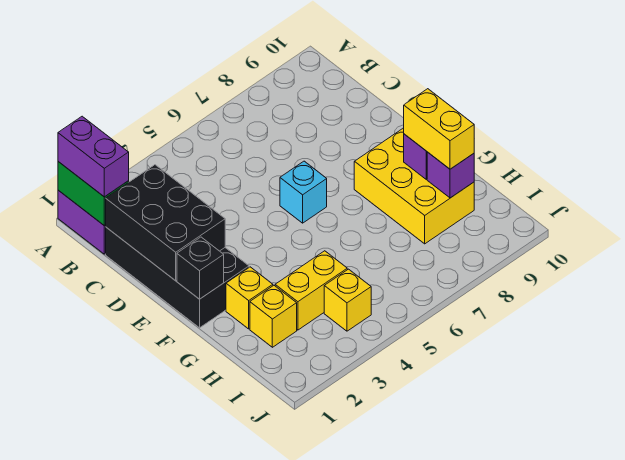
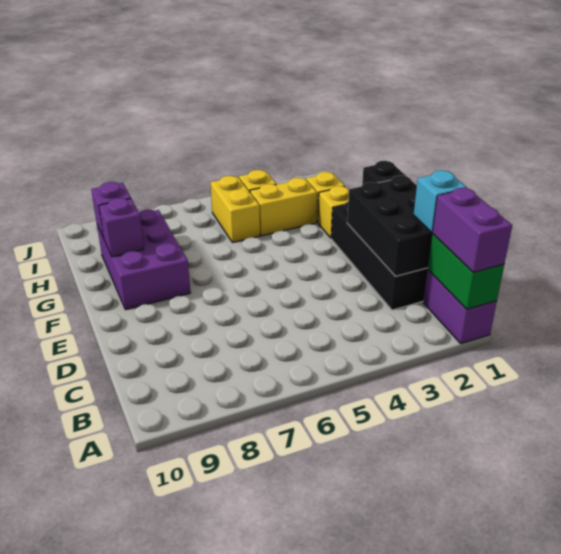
cyan 1x1 brick [280,161,327,223] -> cyan 1x1 brick moved to [414,170,467,232]
yellow 2x3 brick [354,128,474,244] -> purple 2x3 brick [97,210,191,310]
yellow 1x2 brick [404,89,474,169] -> yellow 1x2 brick moved to [211,176,260,243]

